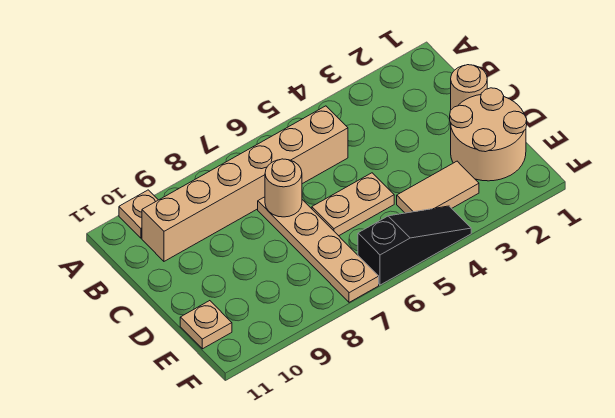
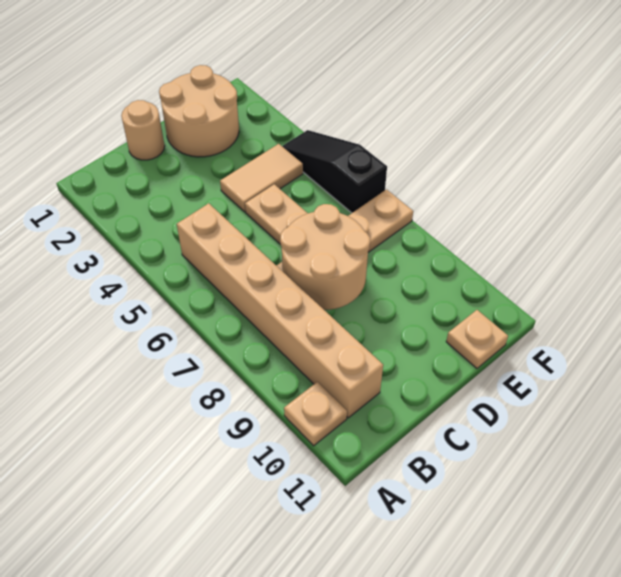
tan 1x1 round brick [265,159,302,217] -> tan 2x2 round brick [280,204,370,310]
tan 1x2 tile [397,161,479,213] -> tan 1x2 tile turned to [220,144,303,212]

